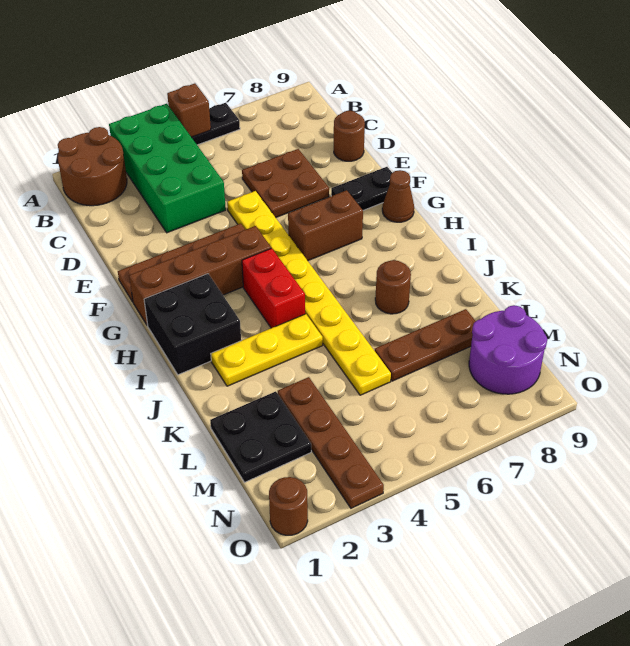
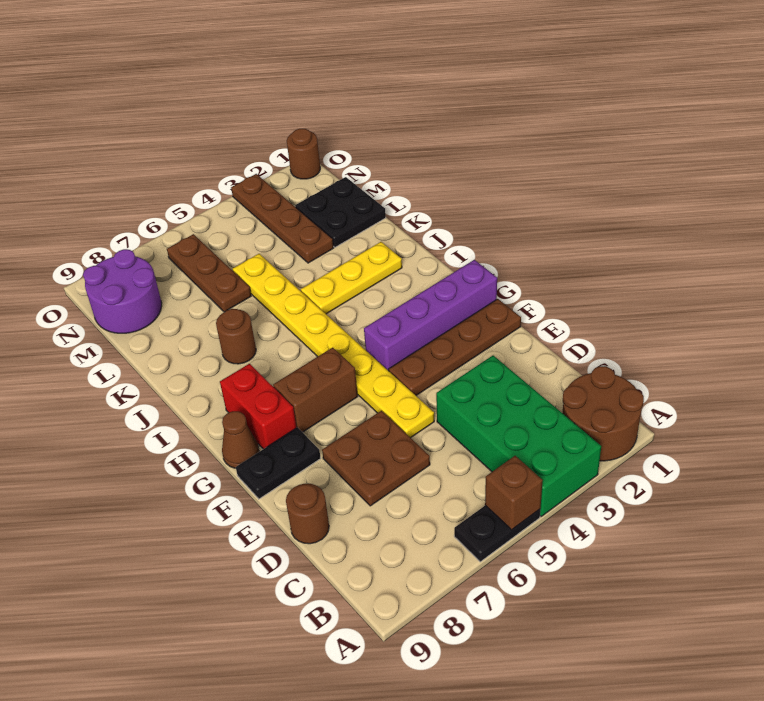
brown 1x4 brick [129,226,271,326] -> purple 1x4 brick [364,260,497,371]
black 2x2 brick [144,274,241,375] -> none
red 1x2 brick [242,248,305,328] -> red 1x2 brick moved to [220,364,297,449]
brown 1x3 plate [375,309,476,381] -> brown 1x3 plate turned to [167,234,251,312]

